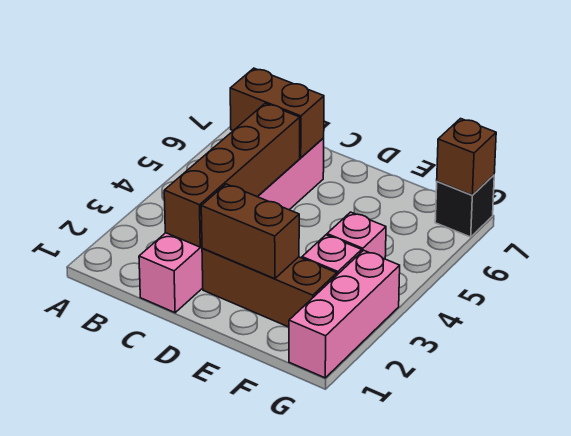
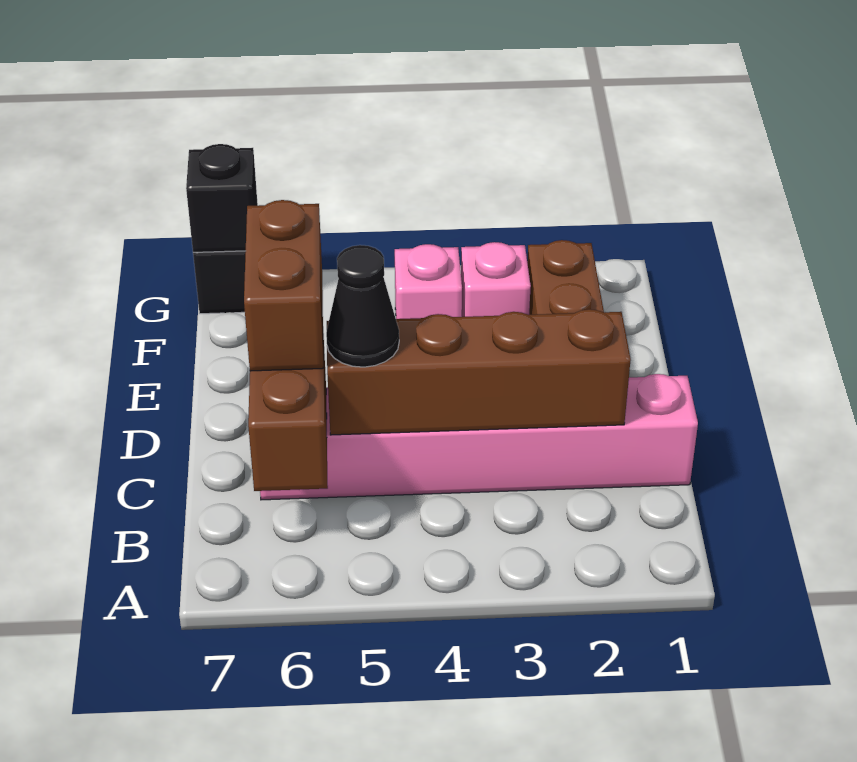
none -> black 1x1 cone [326,245,399,367]
brown 1x2 brick [201,184,299,279] -> brown 1x2 brick moved to [244,200,323,371]
pink 1x3 brick [289,250,400,378] -> none
brown 1x1 brick [437,119,496,195] -> black 1x1 brick [186,144,258,252]

